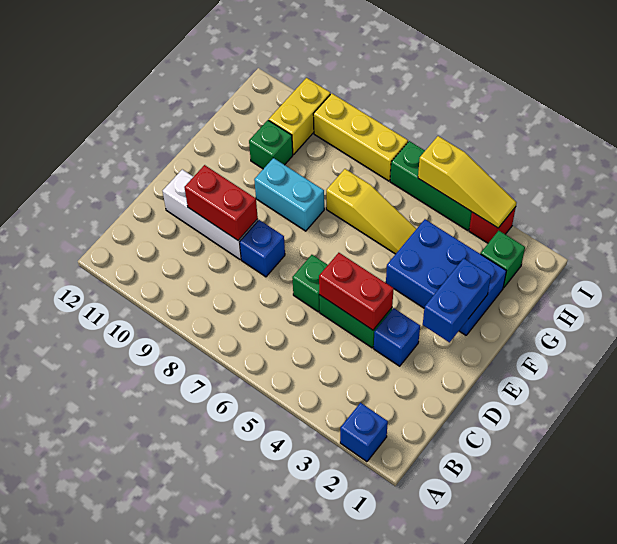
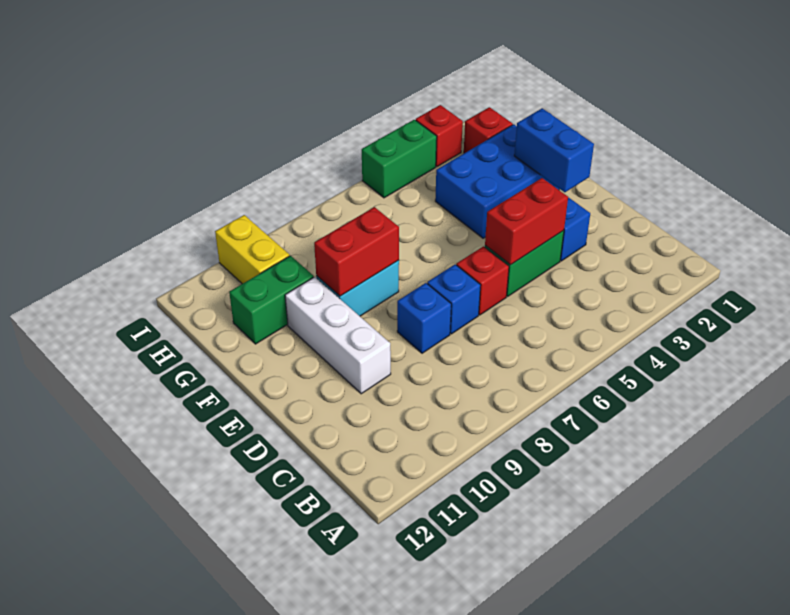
blue 1x1 brick [340,403,388,462] -> blue 1x1 brick moved to [427,265,481,334]
green 1x1 brick [292,255,328,312] -> red 1x1 brick [456,246,509,315]
white 1x3 brick [163,169,258,259] -> white 1x3 brick turned to [285,277,391,394]
red 1x2 brick [184,165,258,240] -> red 1x2 brick moved to [314,207,399,296]
yellow 1x3 slope [326,169,416,254] -> none
green 1x1 brick [249,120,293,169] -> green 1x2 brick [229,256,314,344]
green 1x1 brick [481,231,525,288] -> red 1x1 brick [464,107,513,153]
yellow 1x3 slope [418,136,517,228] -> none
green 1x3 brick [390,141,472,231] -> green 1x2 brick [362,120,437,198]
yellow 1x3 brick [313,93,408,181] -> none

